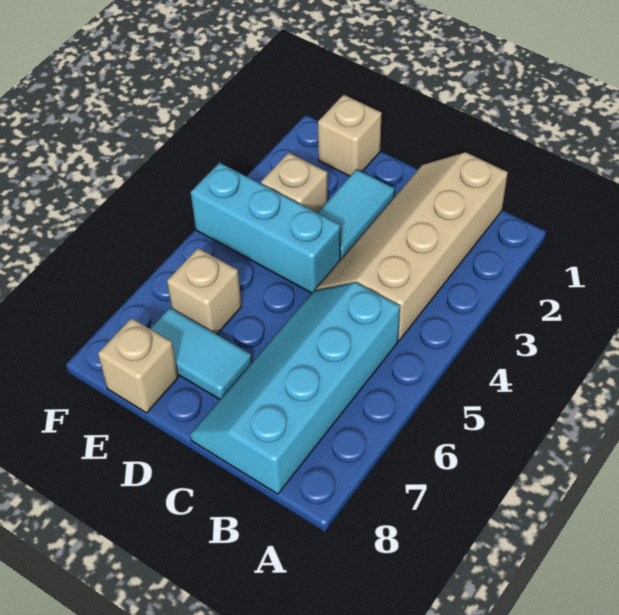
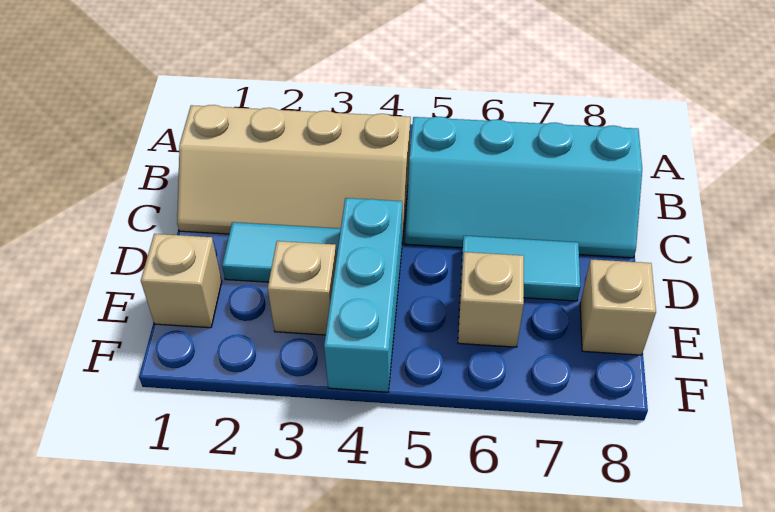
cyan 1x2 tile [150,308,252,399] -> cyan 1x2 tile turned to [460,236,580,301]

